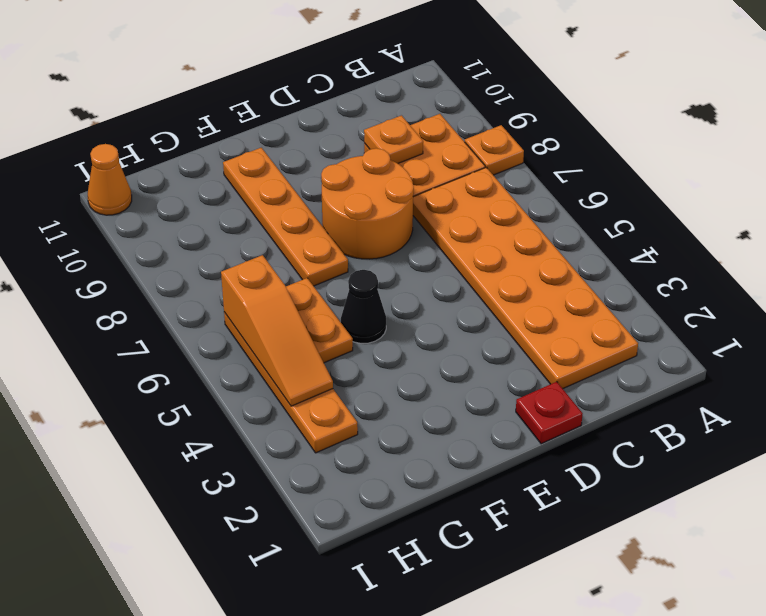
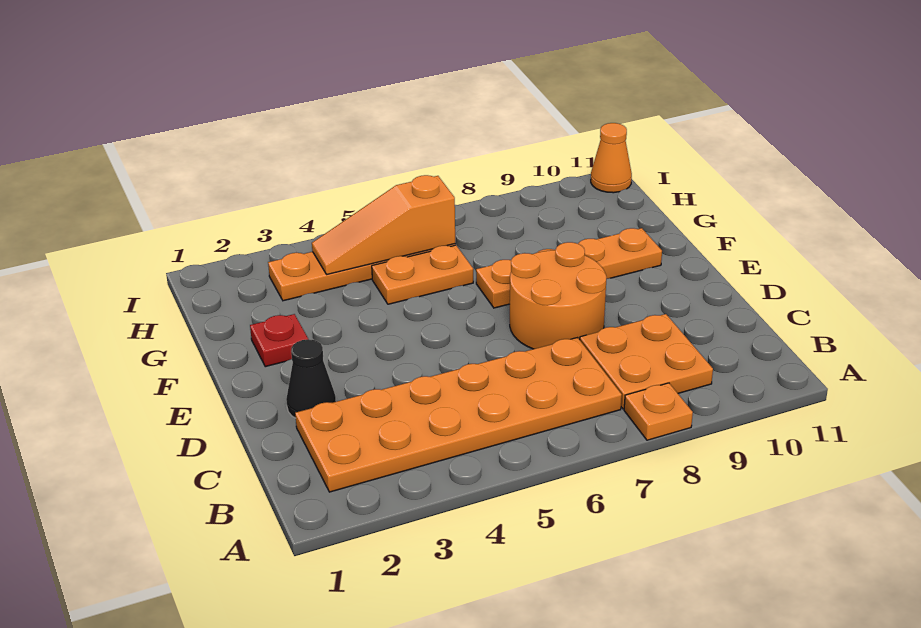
orange 1x1 plate [364,115,423,163] -> none
red 1x1 plate [516,382,583,444] -> red 1x1 plate moved to [250,314,308,367]
black 1x1 cone [341,270,386,343] -> black 1x1 cone moved to [286,339,336,418]

